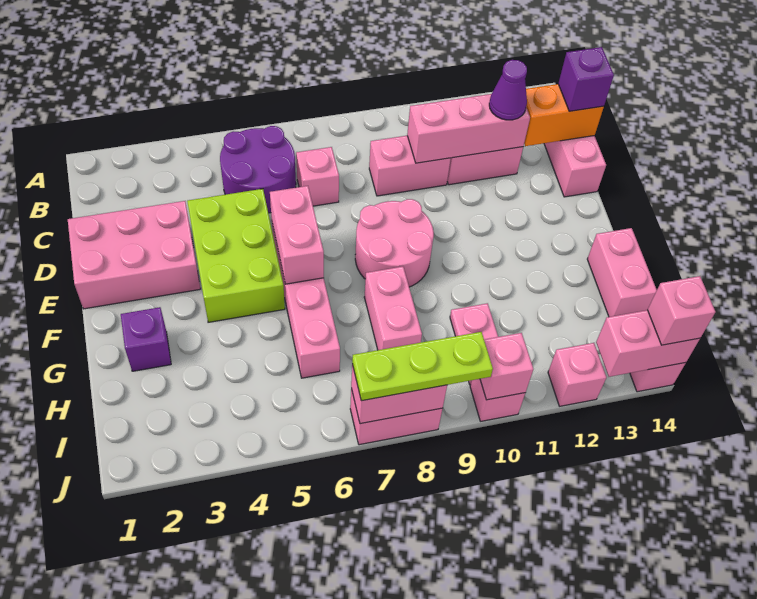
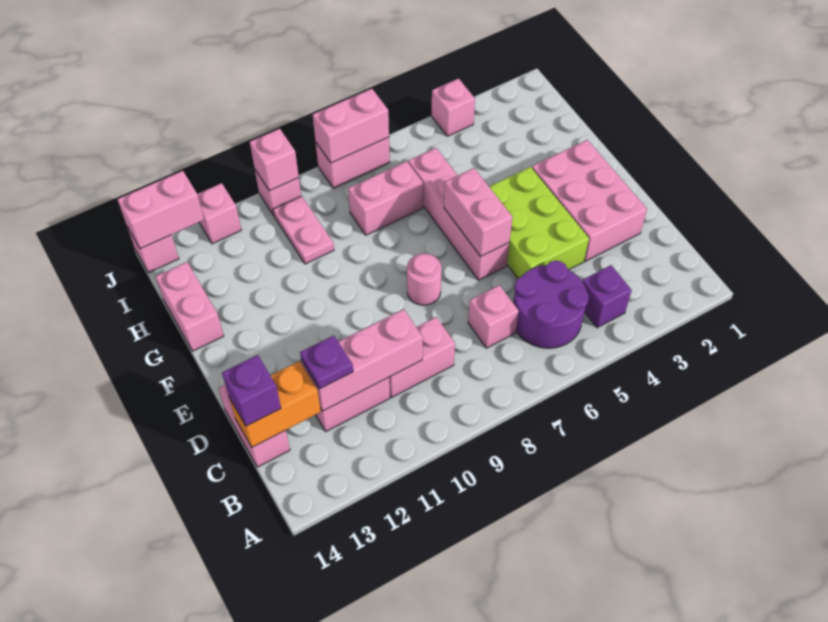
purple 1x1 cone [489,60,527,120] -> purple 1x1 plate [300,336,353,389]
pink 2x3 brick [68,201,200,309] -> pink 2x3 brick turned to [532,140,647,261]
pink 2x2 round brick [355,199,434,287] -> pink 1x1 round brick [407,254,442,305]
purple 1x1 brick [121,307,171,371] -> purple 1x1 brick moved to [582,265,632,328]
pink 1x2 brick [364,267,422,350] -> pink 1x2 brick turned to [348,161,424,235]
lime 1x3 plate [352,332,493,401] -> none
pink 1x1 brick [648,276,715,345] -> pink 1x1 brick moved to [431,79,475,136]

